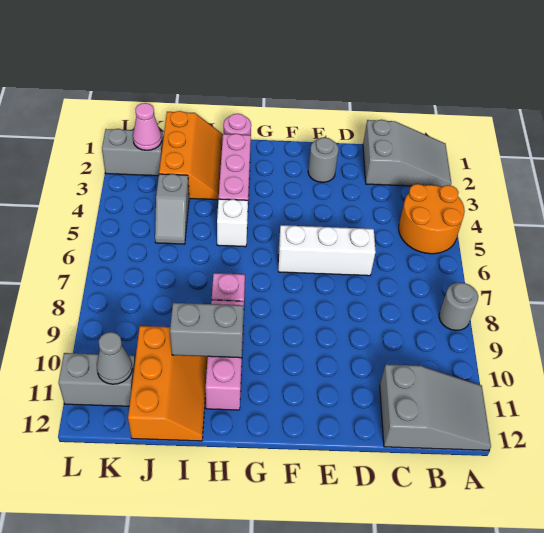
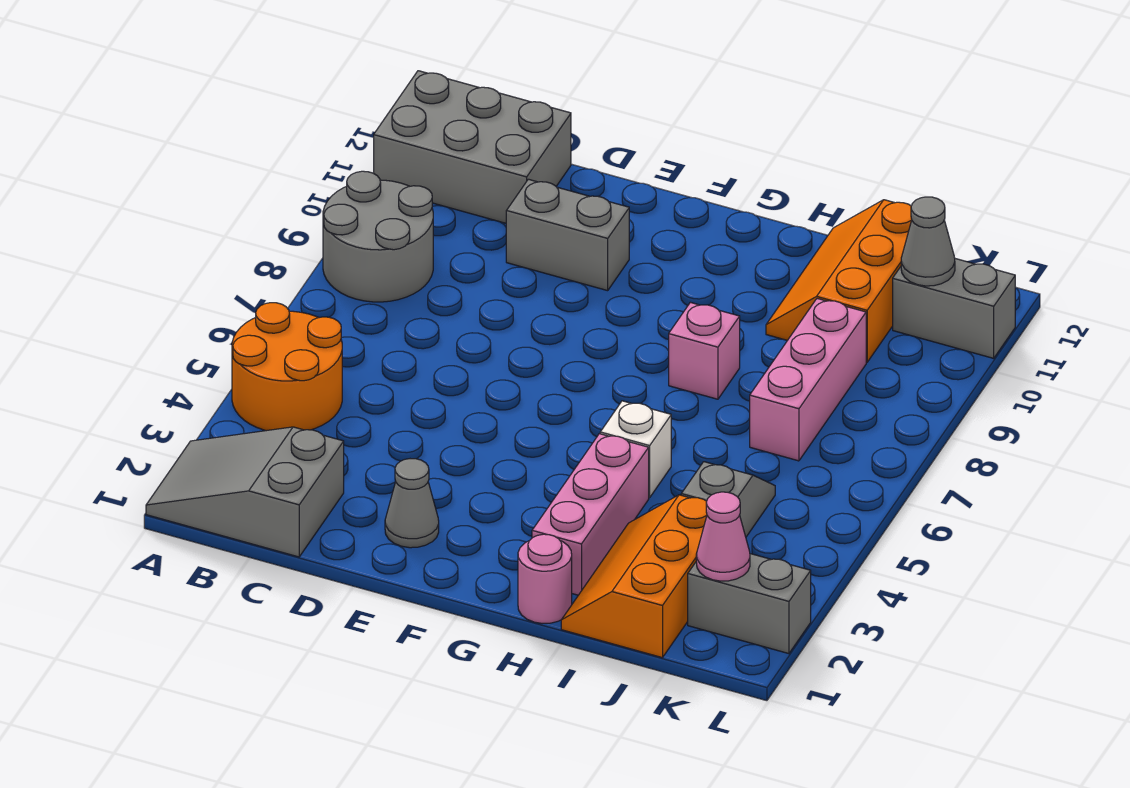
grey 1x1 round brick [439,282,478,331] -> grey 2x2 round brick [323,171,433,302]
grey 2x3 slope [380,364,491,450] -> grey 2x3 brick [374,71,571,223]
white 1x3 brick [278,225,376,276] -> none
grey 1x1 round brick [308,137,339,182] -> grey 1x1 cone [385,459,439,548]
pink 1x3 brick [206,300,244,410] -> pink 1x3 brick moved to [750,299,866,461]
grey 1x2 brick [170,303,244,358] -> grey 1x2 brick moved to [506,179,629,291]

